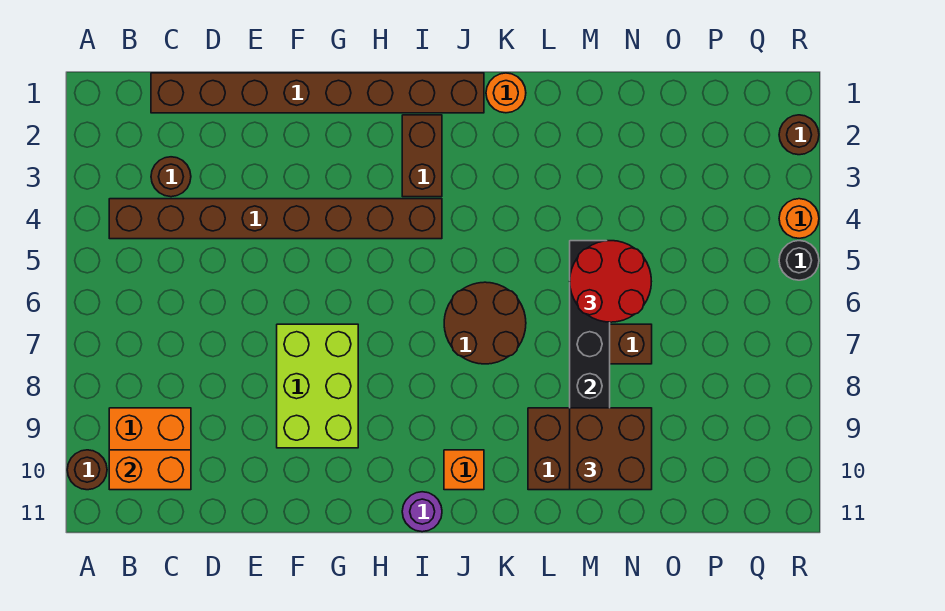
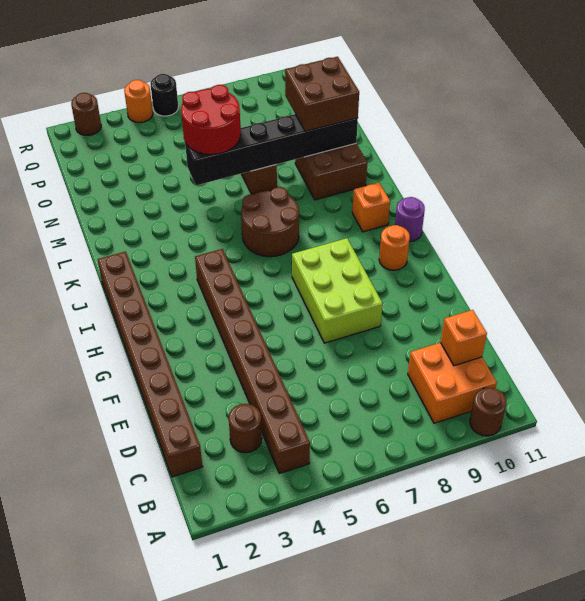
orange 1x2 brick [109,450,191,490] -> orange 1x1 brick [440,310,487,366]
lime 2x3 brick [277,324,358,448] -> lime 2x3 brick turned to [292,238,383,343]
brown 1x2 brick [402,115,442,197] -> none
orange 1x1 round brick [486,73,526,113] -> orange 1x1 round brick moved to [379,225,410,270]

